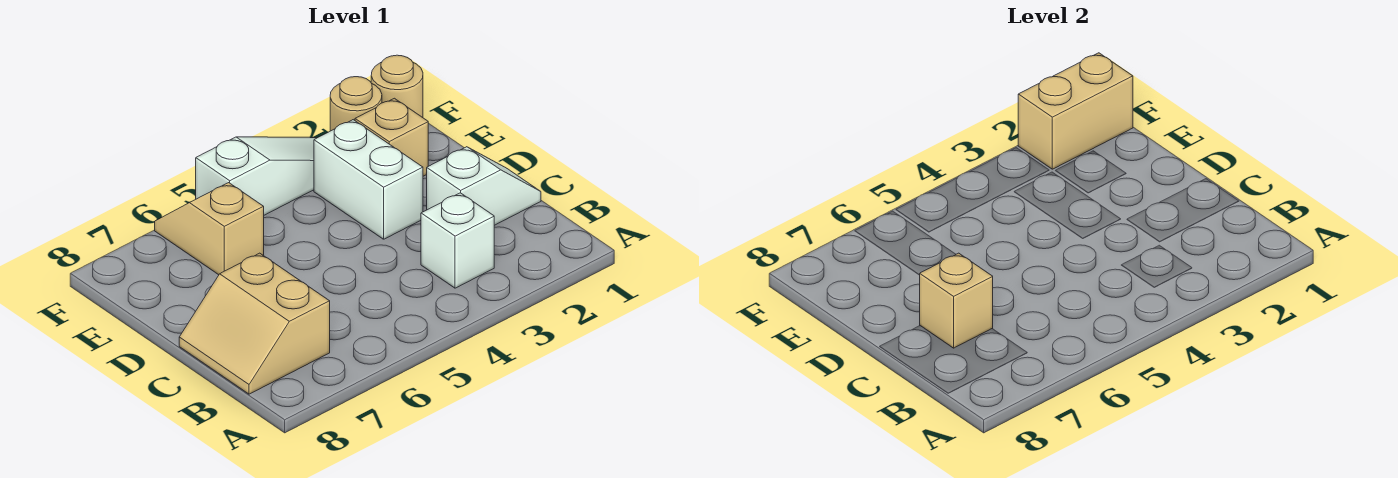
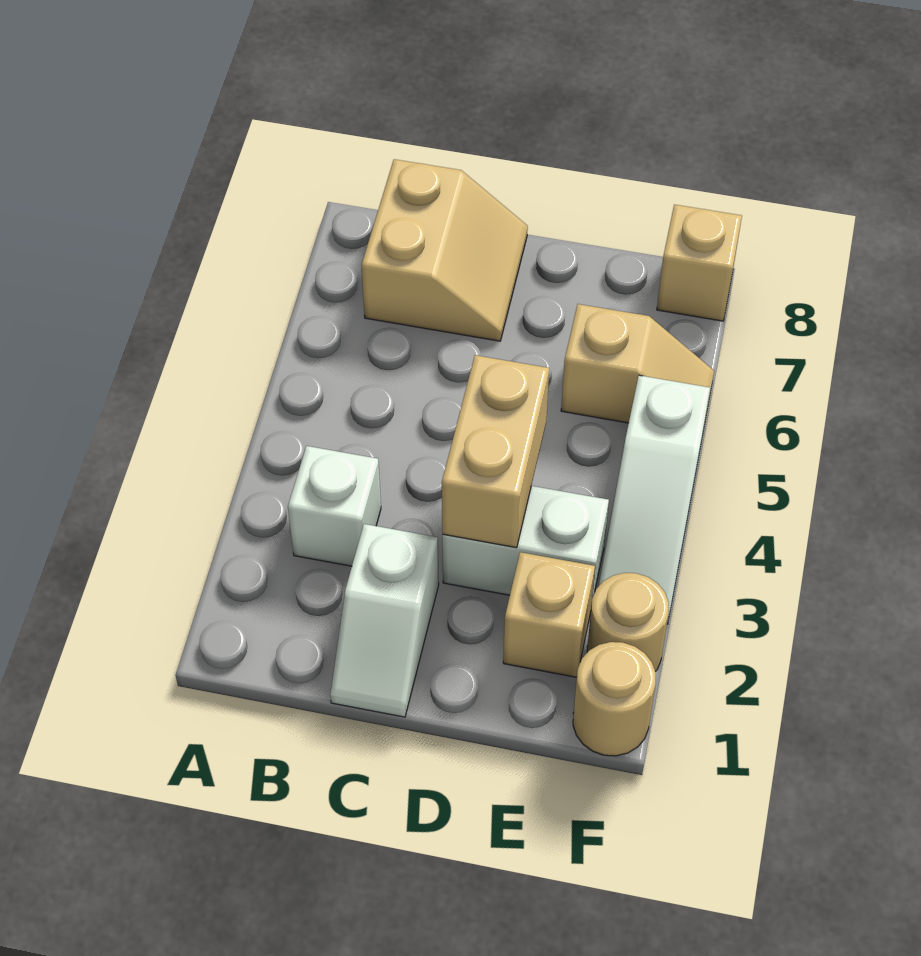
tan 2x2 slope [179,253,330,394] -> tan 2x2 slope turned to [361,159,528,341]
tan 1x1 brick [920,253,993,348] -> tan 1x1 brick moved to [657,205,742,321]
tan 1x2 brick [1018,53,1133,169] -> tan 1x2 brick moved to [442,355,549,548]

